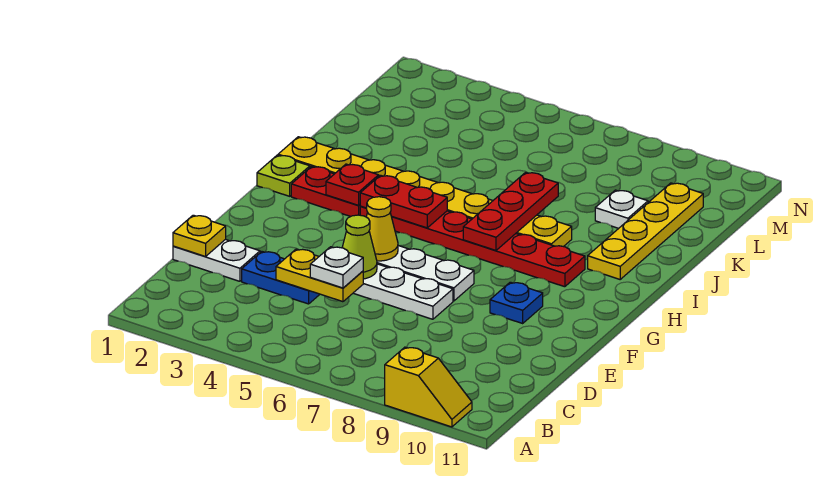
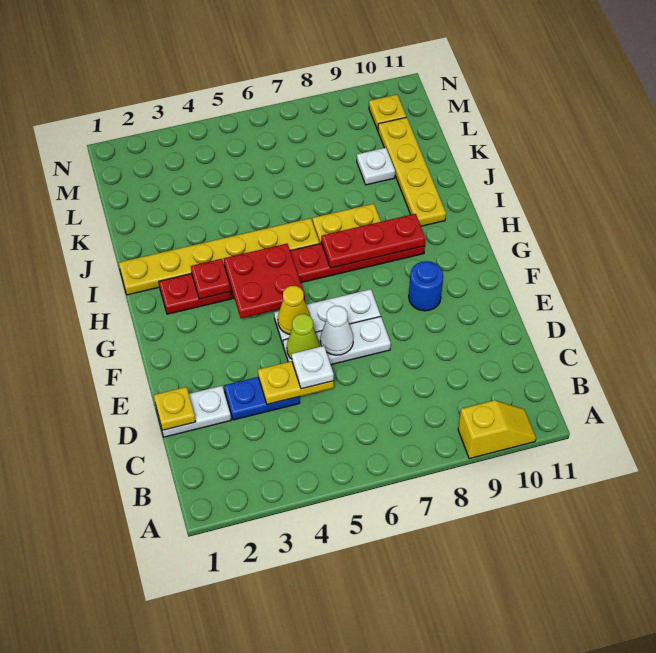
none -> white 1x1 cone [320,306,353,355]
blue 1x1 plate [490,282,543,323] -> blue 1x1 round brick [409,261,443,311]
lime 1x1 plate [257,155,310,196] -> none
red 1x2 plate [360,175,447,228] -> red 2x2 plate [224,244,305,318]
red 1x3 plate [463,172,558,250] -> red 1x3 plate turned to [321,214,426,268]
none -> yellow 1x1 plate [369,95,406,130]

